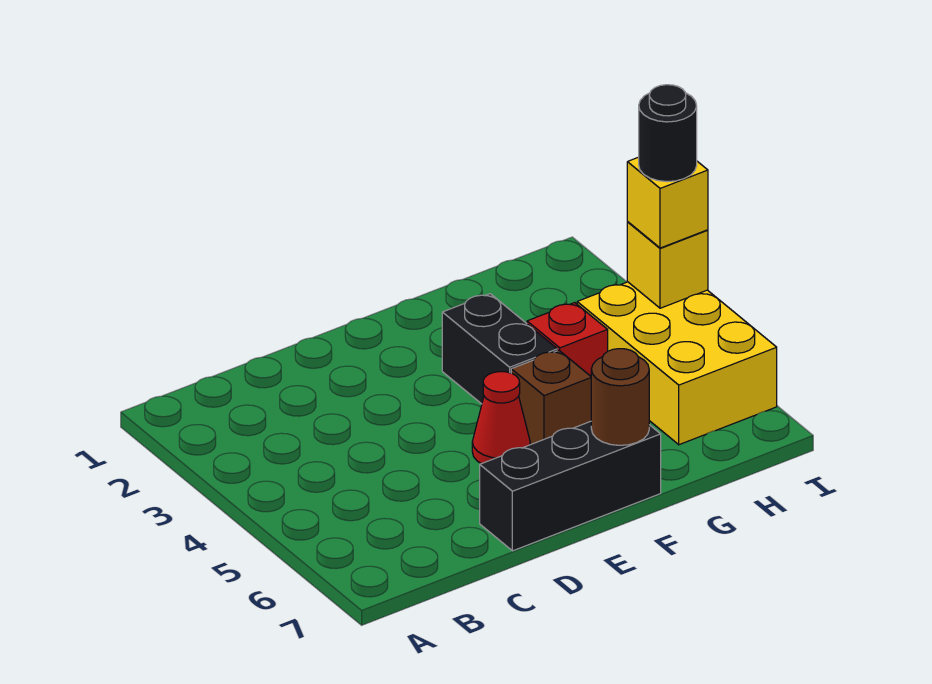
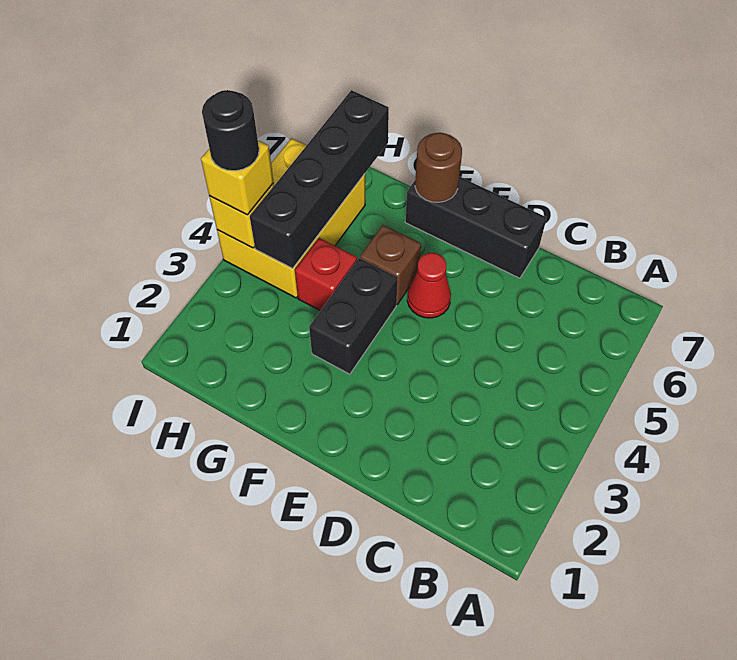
none -> black 1x4 brick [250,90,389,268]

